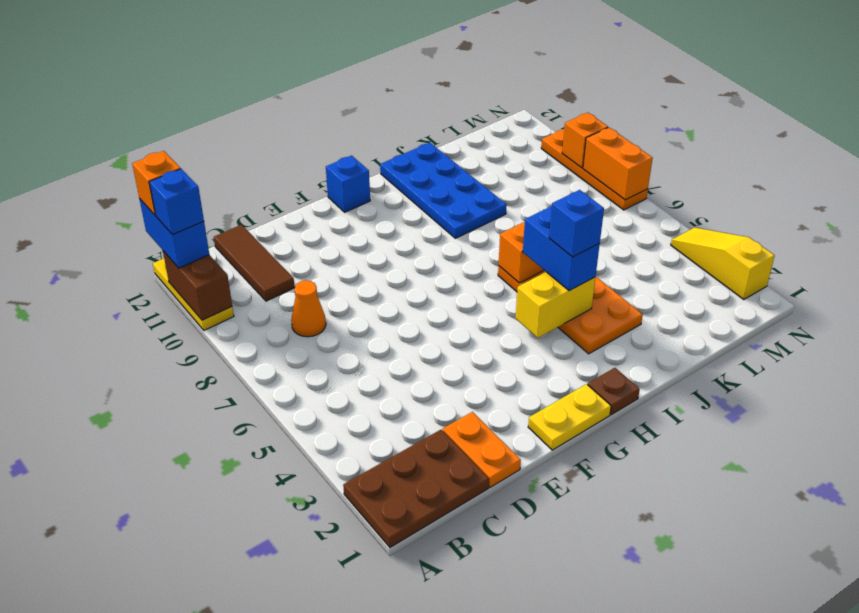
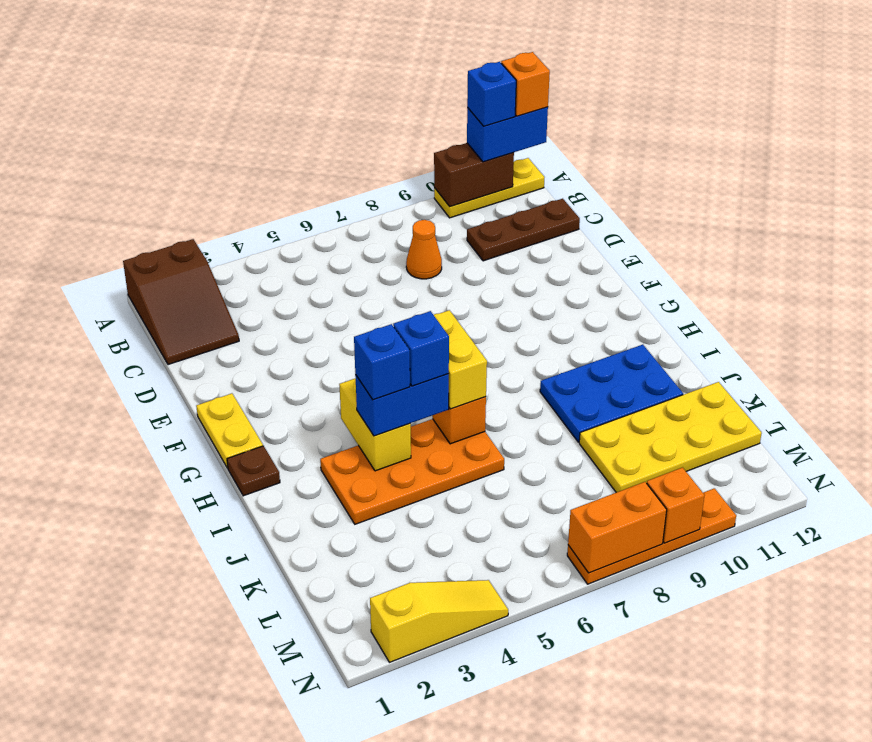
brown 2x3 plate [343,430,489,547] -> brown 2x3 slope [123,239,239,365]
brown 1x3 tile [214,225,295,301] -> brown 1x3 plate [467,199,580,261]
orange 1x2 plate [443,412,521,487] -> none
blue 1x1 brick [326,156,370,212] -> blue 1x1 brick moved to [393,311,449,386]
none -> yellow 1x2 brick [434,310,487,409]
blue 2x4 plate [380,143,507,238] -> blue 2x3 plate [540,345,683,442]
none -> yellow 2x4 plate [579,382,762,492]

